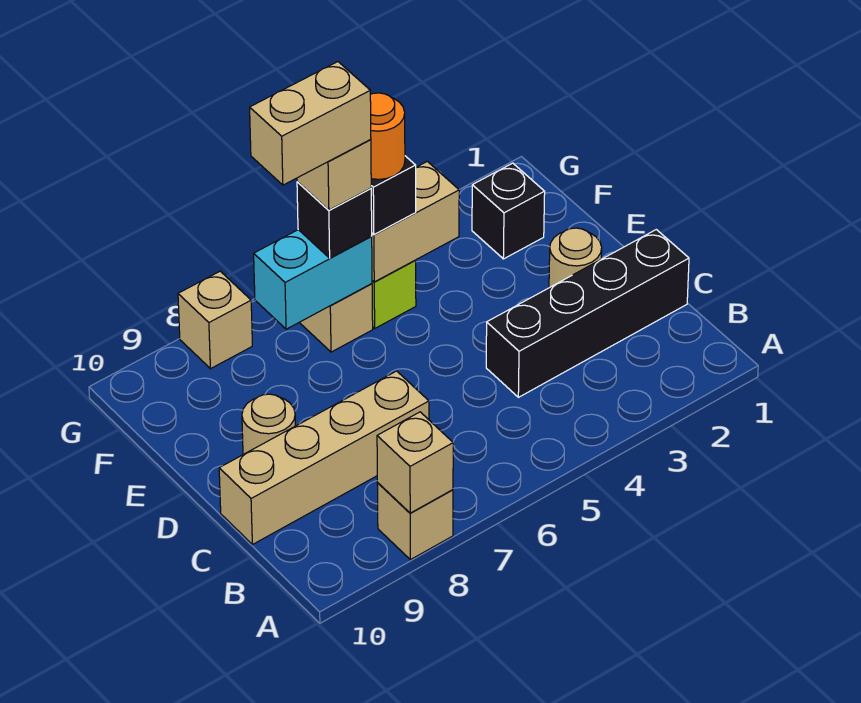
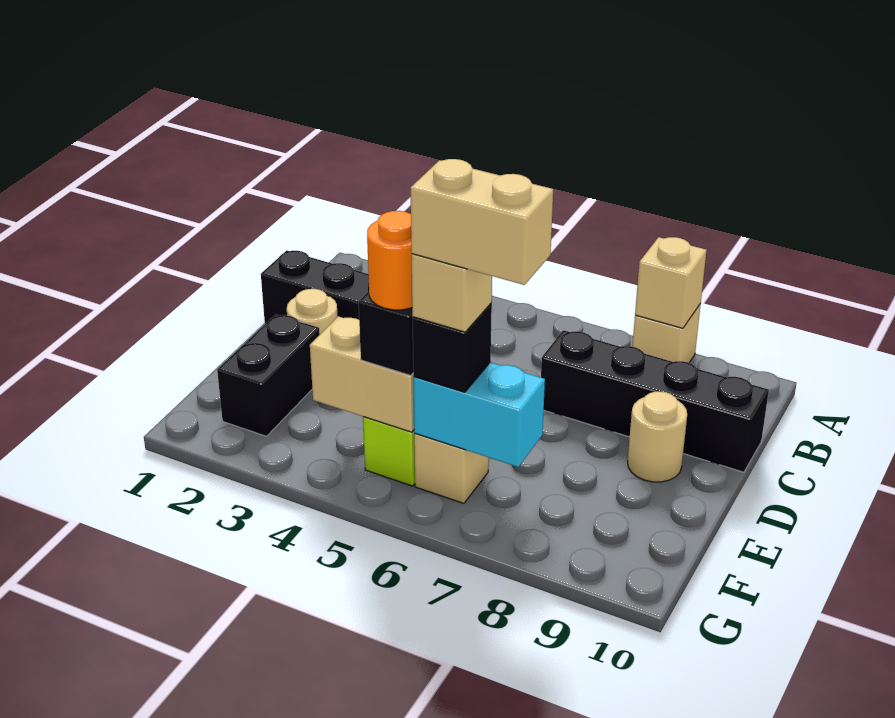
tan 1x4 brick [219,371,429,545] -> black 1x4 brick [541,330,769,472]
black 1x1 brick [472,163,545,259] -> black 1x2 brick [217,314,320,436]
tan 1x1 brick [178,271,252,369] -> none

